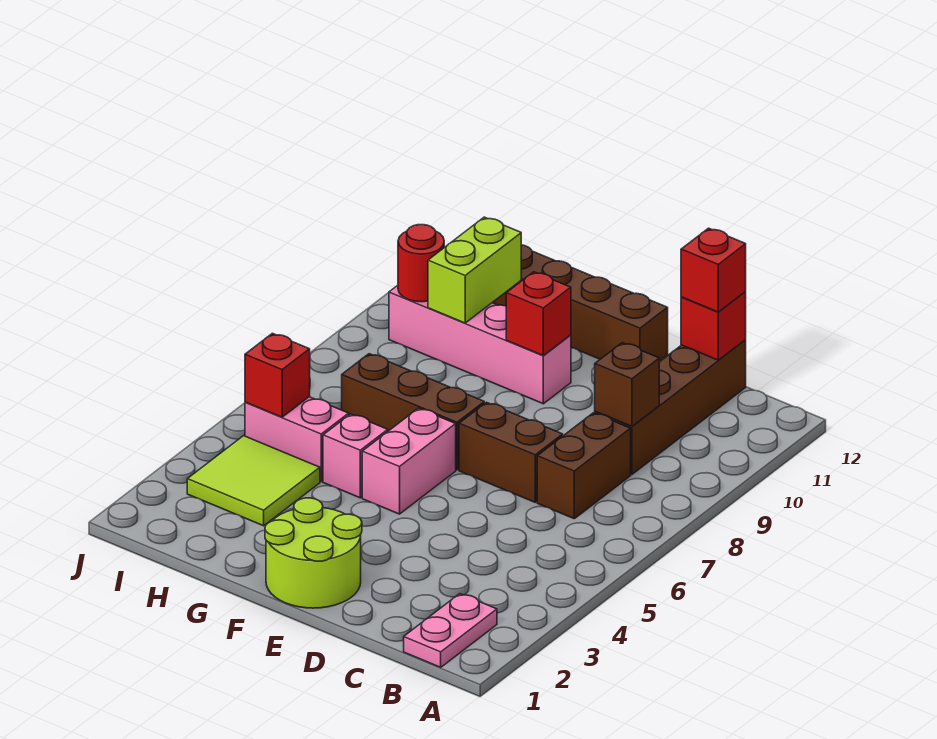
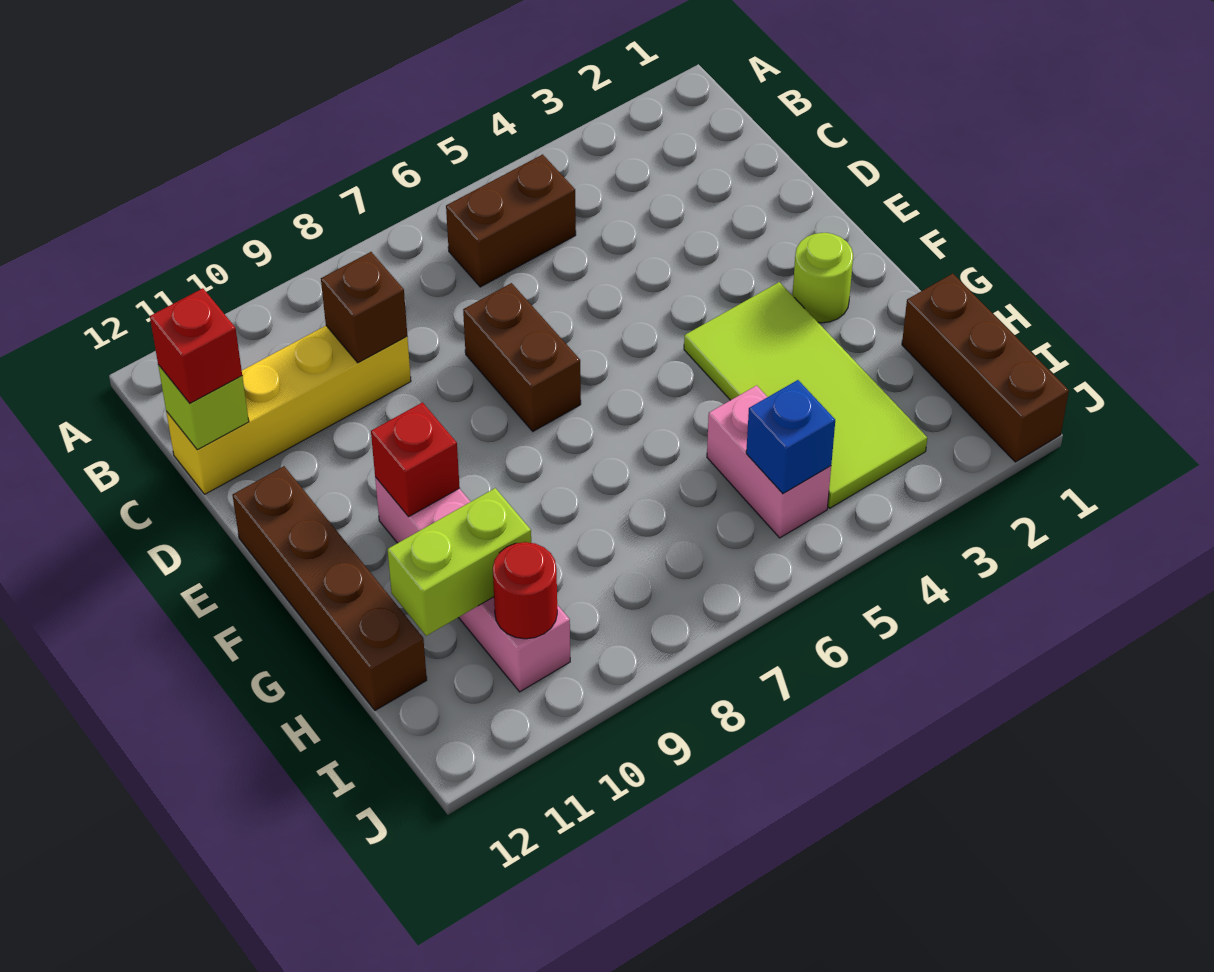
pink 1x2 plate [404,594,497,667] -> none
brown 1x2 brick [537,413,631,519] -> brown 1x2 brick moved to [446,154,576,287]
brown 1x4 brick [595,340,746,475] -> yellow 1x4 brick [166,326,411,494]
red 1x1 brick [681,292,746,360] -> lime 1x1 brick [158,365,249,450]
lime 2x2 round brick [265,498,362,608] -> lime 1x1 round brick [792,233,853,323]
pink 1x2 brick [362,408,456,514] -> none
brown 1x3 brick [342,354,484,470] -> brown 1x3 brick moved to [902,273,1069,462]
pink 1x1 brick [323,414,388,498] -> none
lime 2x2 tile [187,436,320,526] -> lime 2x4 tile [684,282,927,508]
red 1x1 brick [245,333,310,417] -> blue 1x1 brick [746,380,835,494]

